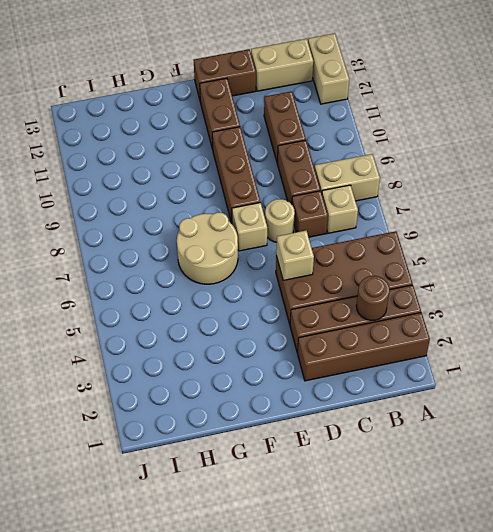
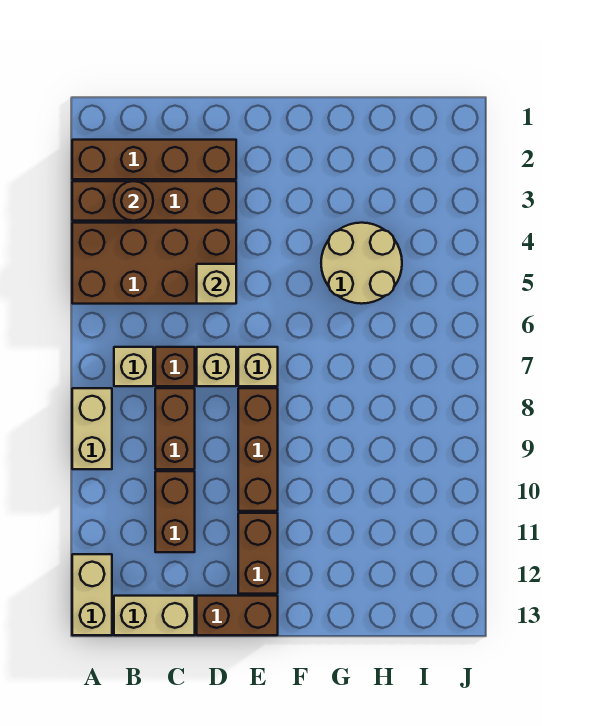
tan 1x2 brick [315,154,380,201] -> tan 1x2 brick turned to [72,388,112,469]
tan 1x1 round brick [265,199,295,242] -> tan 1x1 brick [197,347,236,386]
tan 2x2 round brick [177,212,238,284] -> tan 2x2 round brick moved to [321,223,402,304]

